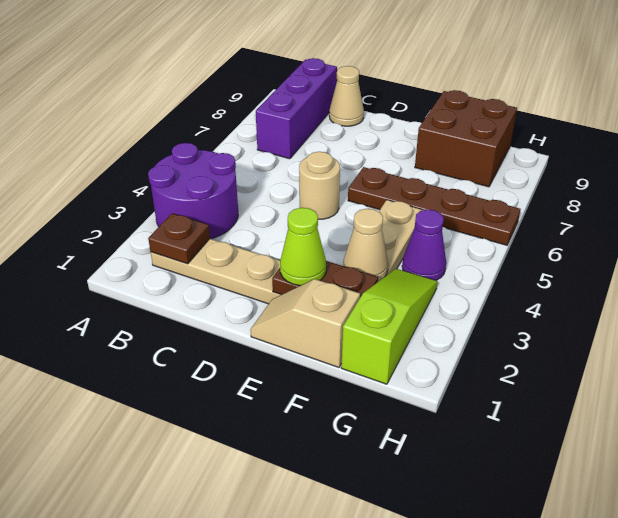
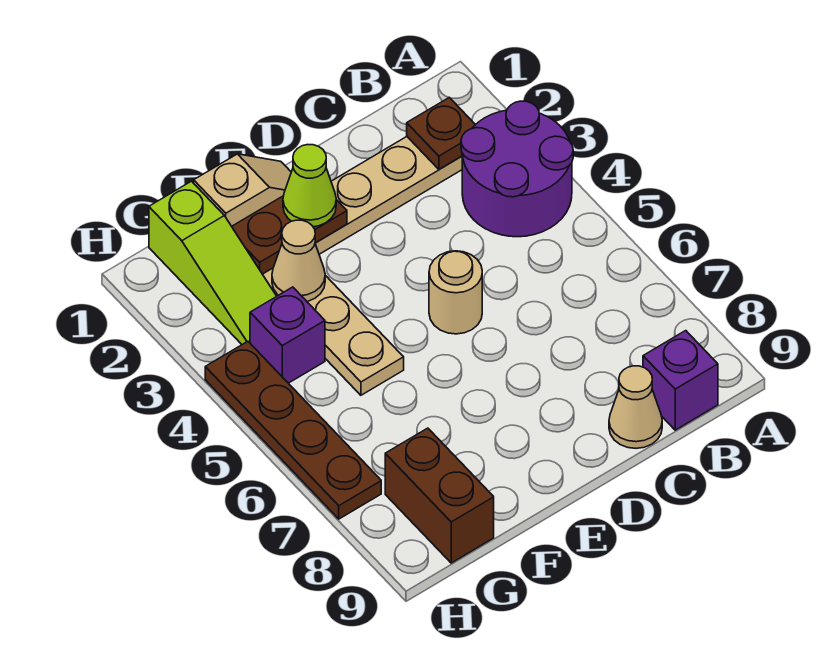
purple 1x3 brick [256,58,337,159] -> purple 1x1 brick [643,331,718,430]
brown 1x4 plate [348,167,521,245] -> brown 1x4 plate turned to [205,341,381,519]
brown 2x2 brick [415,90,517,187] -> brown 1x2 brick [385,428,494,563]
purple 1x1 cone [402,209,446,281] -> purple 1x1 brick [250,287,325,383]

